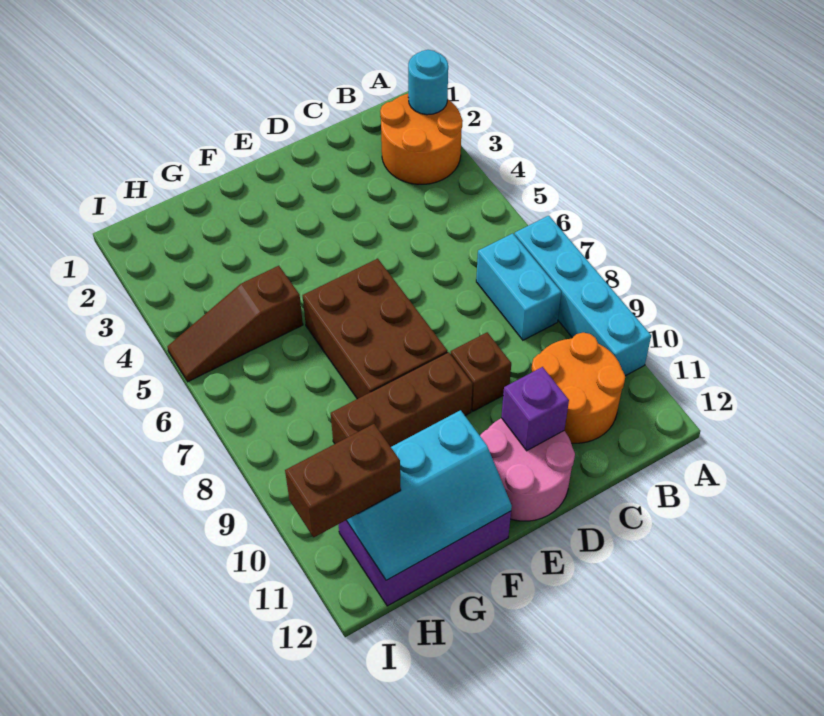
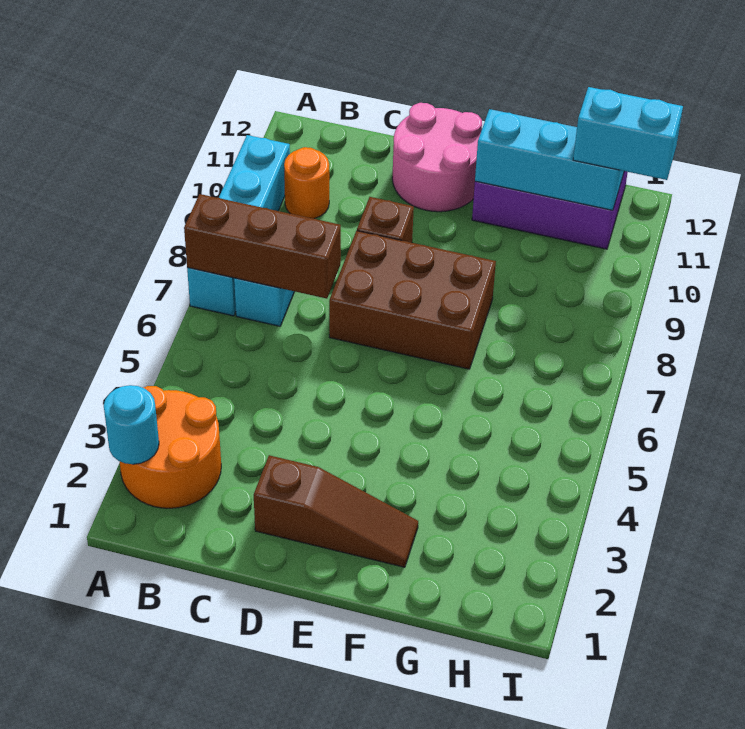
orange 2x2 round brick [531,333,625,443] -> orange 1x1 round brick [284,147,329,219]
purple 1x1 brick [501,367,569,451] -> none
brown 2x3 brick [303,259,447,399] -> brown 2x3 brick turned to [329,231,496,369]
brown 1x3 brick [331,352,472,447] -> brown 1x3 brick moved to [184,194,341,299]
brown 1x3 slope [167,266,303,382] -> brown 1x3 slope moved to [254,455,418,567]
brown 1x2 brick [285,424,401,537] -> cyan 1x2 brick [573,87,683,180]

